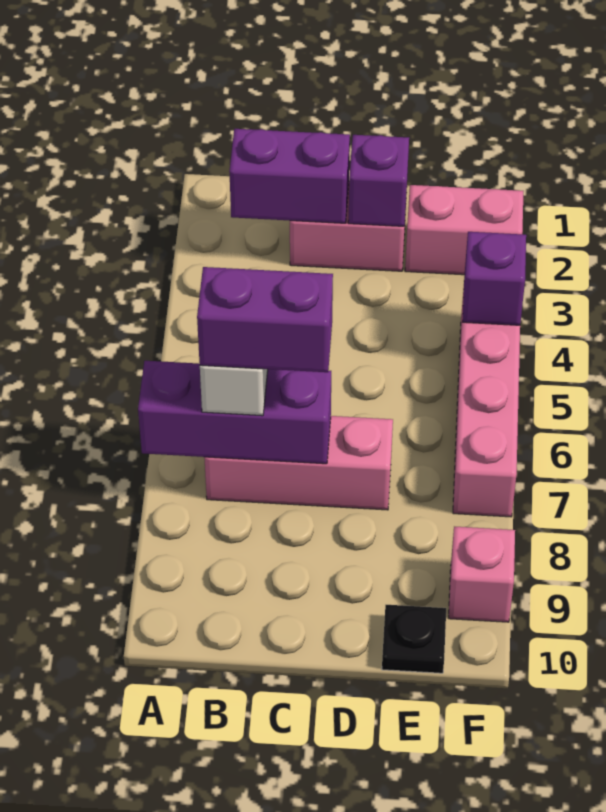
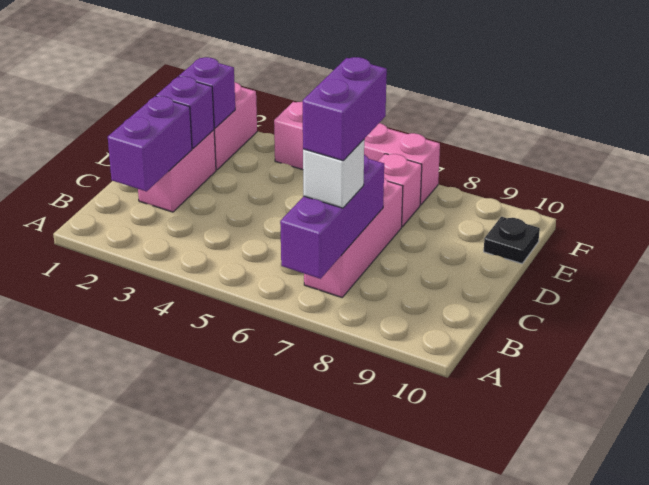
purple 1x1 brick [463,232,526,325] -> purple 1x1 brick moved to [179,57,235,128]
pink 1x1 brick [449,526,515,622] -> pink 1x1 brick moved to [378,154,422,227]

